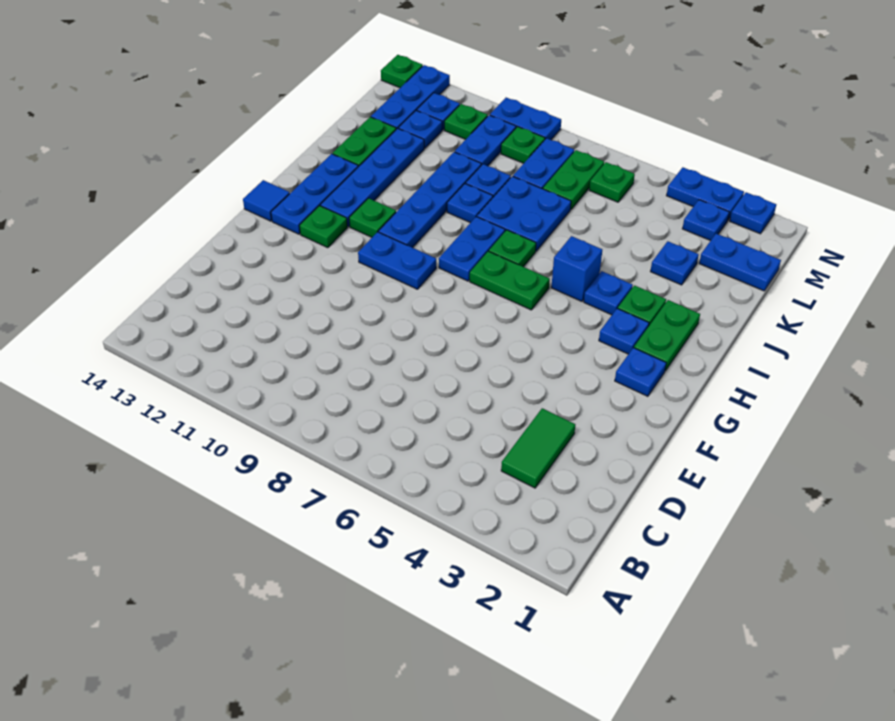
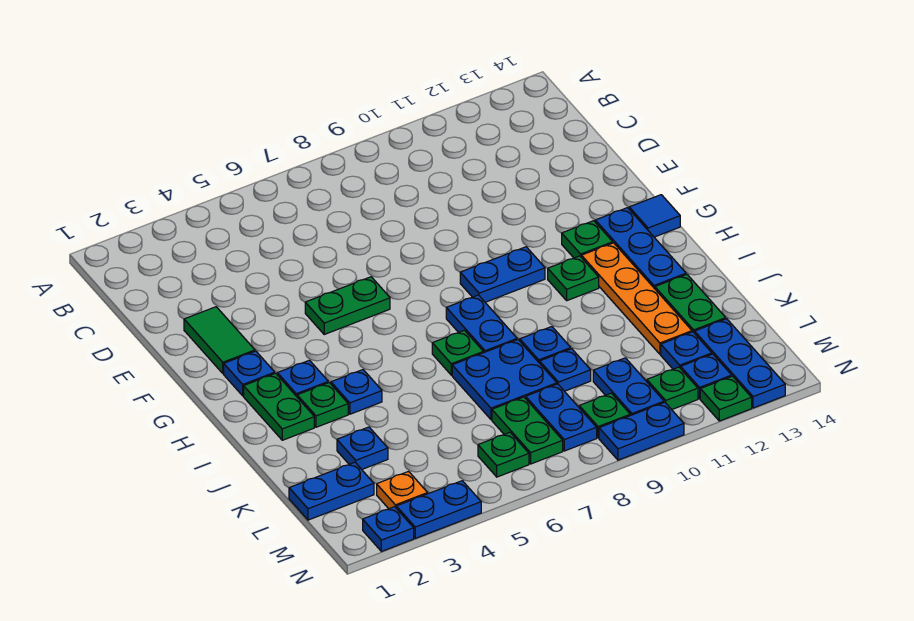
green 1x2 tile [501,408,575,488] -> green 1x2 tile moved to [184,307,255,374]
green 1x2 plate [470,251,550,310] -> green 1x2 plate moved to [305,277,390,334]
blue 1x4 plate [379,152,481,248] -> none
blue 1x4 plate [320,128,424,227] -> orange 1x4 plate [581,243,692,354]
blue 1x1 brick [551,236,602,301] -> none
blue 1x1 plate [682,200,729,241] -> orange 1x1 plate [377,472,428,509]
green 1x1 plate [381,55,423,88] -> green 1x1 plate moved to [700,376,752,421]

